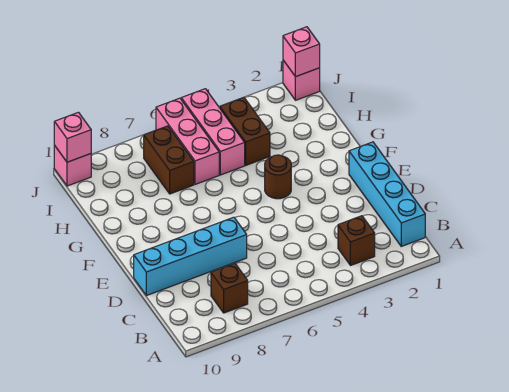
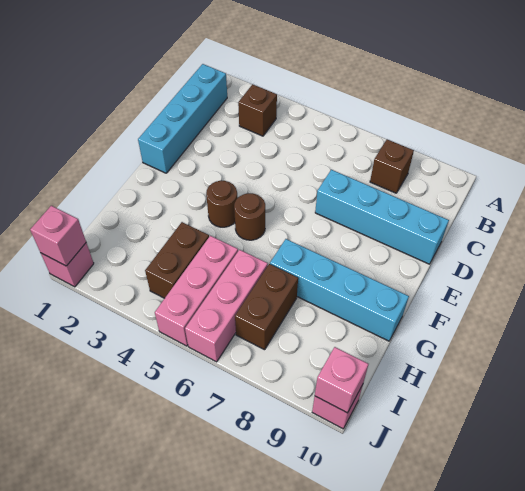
none -> brown 1x1 round brick [234,193,265,240]
none -> cyan 1x4 brick [270,239,409,341]

